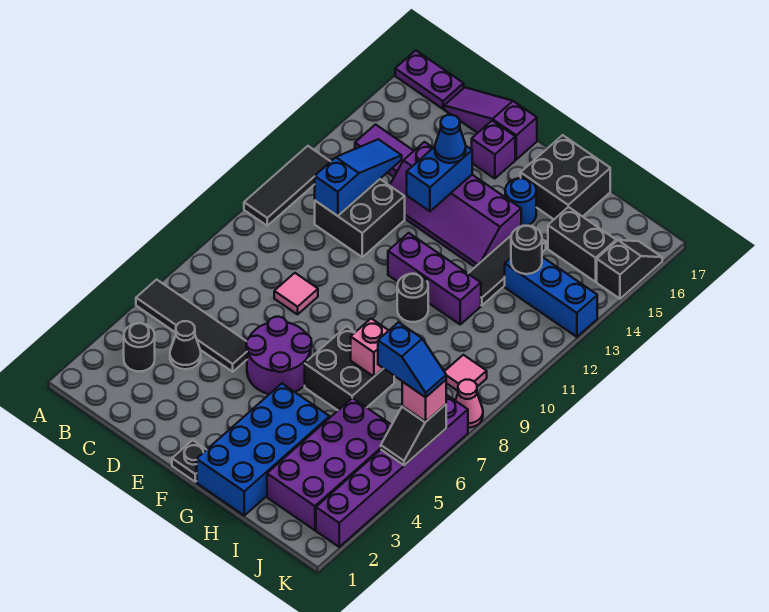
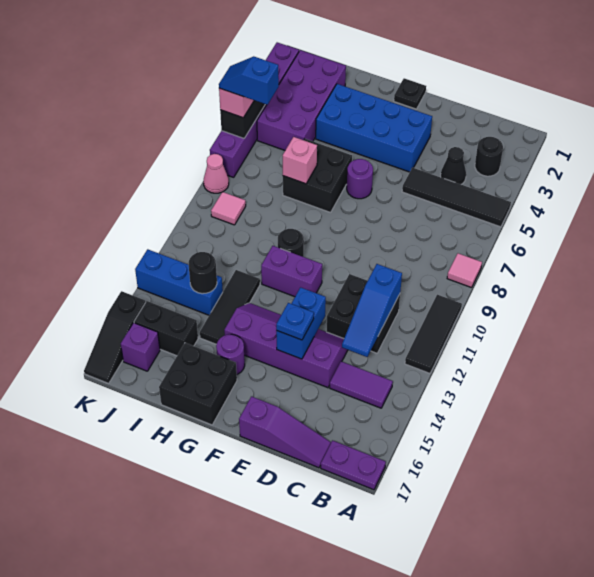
pink 1x1 tile [274,273,318,314] -> pink 1x1 tile moved to [447,253,482,288]
purple 2x2 round brick [246,317,312,394] -> purple 1x1 round brick [347,159,373,199]
blue 1x1 cone [435,115,466,163] -> blue 1x1 plate [276,303,314,340]
purple 1x1 brick [472,121,515,179] -> purple 1x1 brick moved to [121,323,160,371]
purple 1x3 brick [388,233,481,324] -> purple 1x2 brick [261,246,322,297]
blue 2x4 brick [197,384,330,515] -> blue 2x4 brick turned to [316,84,432,172]
blue 1x1 round brick [505,178,536,226] -> purple 1x1 round brick [216,334,245,374]
black 1x2 slope [597,240,662,299] -> black 1x3 slope [84,291,146,383]

